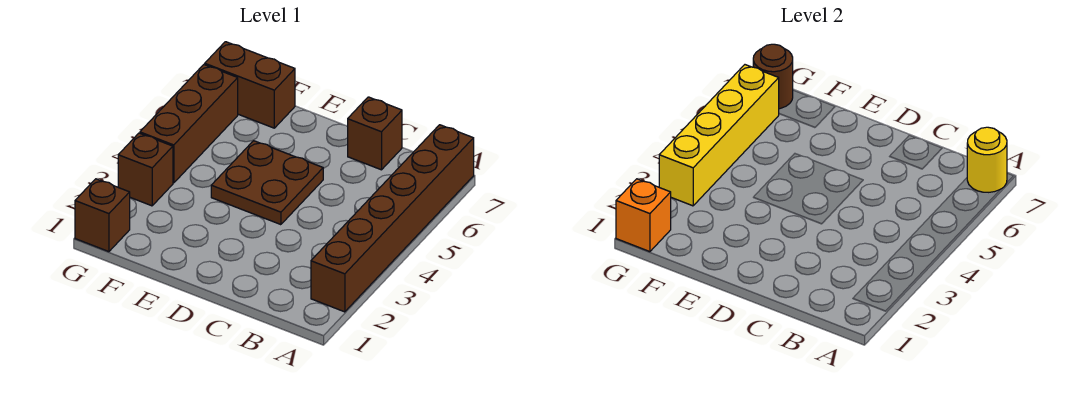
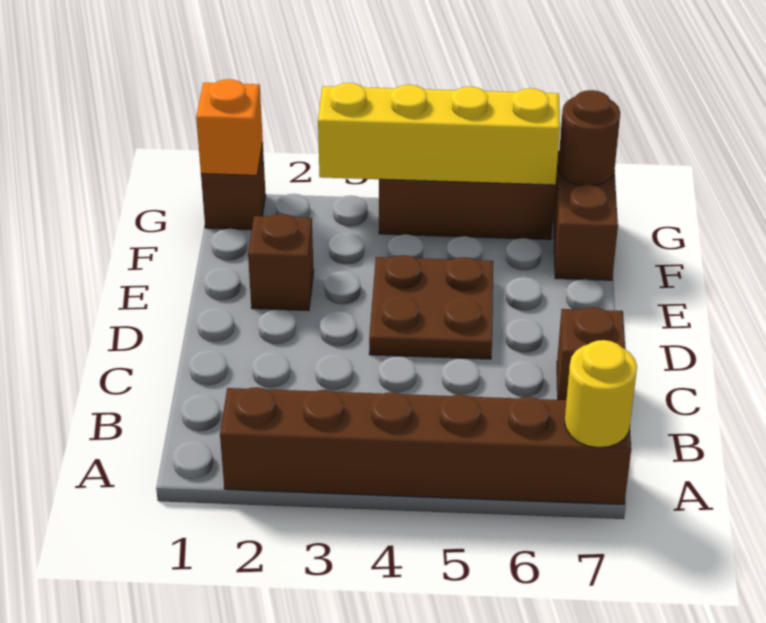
brown 1x1 brick [118,133,173,206] -> brown 1x1 brick moved to [248,214,314,311]

